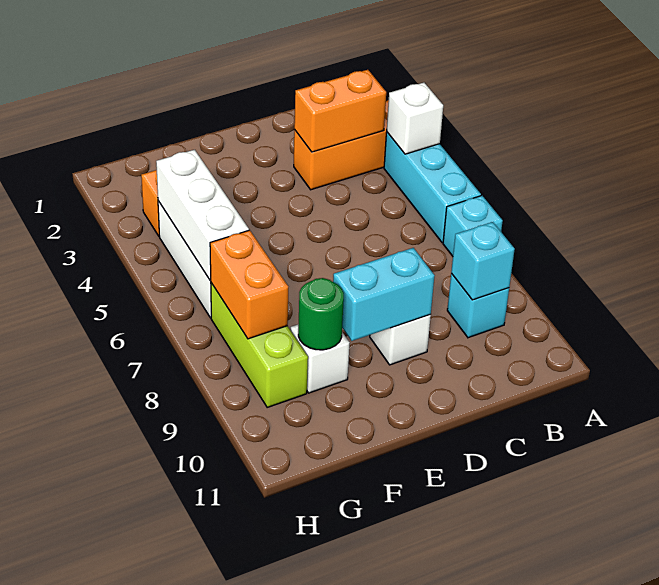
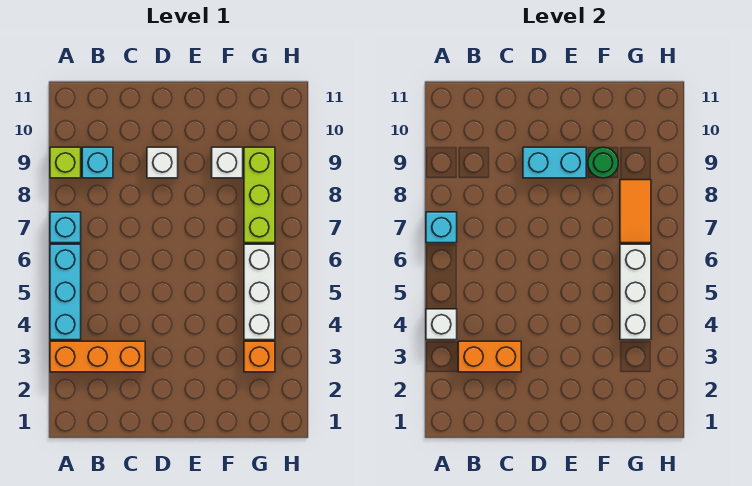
none -> lime 1x1 brick [50,147,81,178]
cyan 1x1 brick [451,222,515,300] -> cyan 1x1 brick moved to [426,212,457,243]
orange 1x2 brick [210,230,288,339] -> orange 1x2 tile [620,180,651,243]

